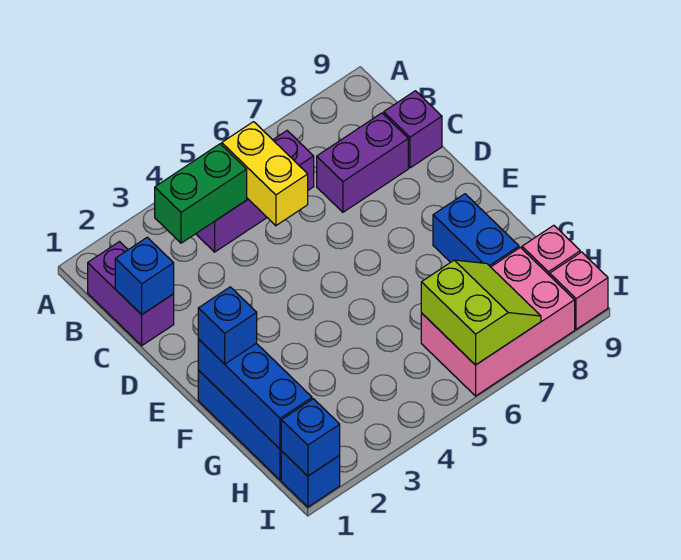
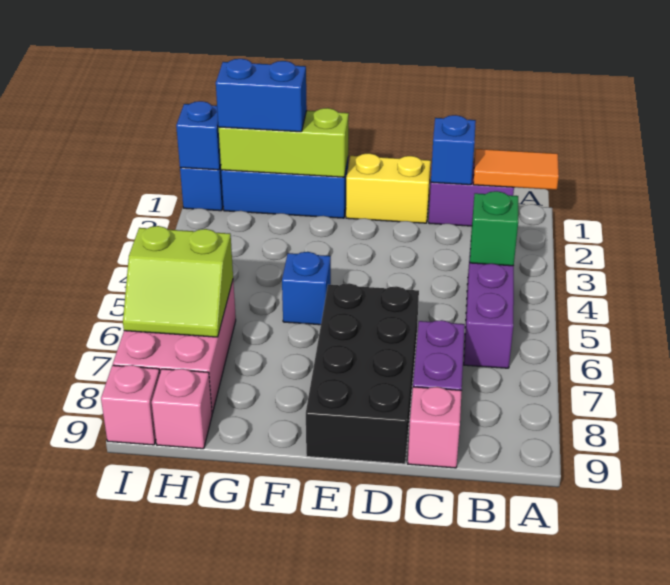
none -> orange 1x2 tile [473,149,559,190]
green 1x2 brick [155,144,247,243] -> green 1x1 brick [470,191,518,266]
yellow 1x2 brick [222,122,308,226] -> yellow 1x2 brick moved to [346,153,431,223]
purple 1x1 brick [384,91,442,168] -> pink 1x1 brick [408,387,462,468]
none -> black 2x4 brick [306,283,419,464]
blue 1x3 brick [198,339,312,449] -> lime 1x3 brick [219,108,349,177]
blue 1x1 brick [198,287,257,364] -> blue 1x1 brick moved to [282,252,331,325]
blue 1x2 brick [433,194,519,267] -> blue 1x2 brick moved to [216,59,307,132]

